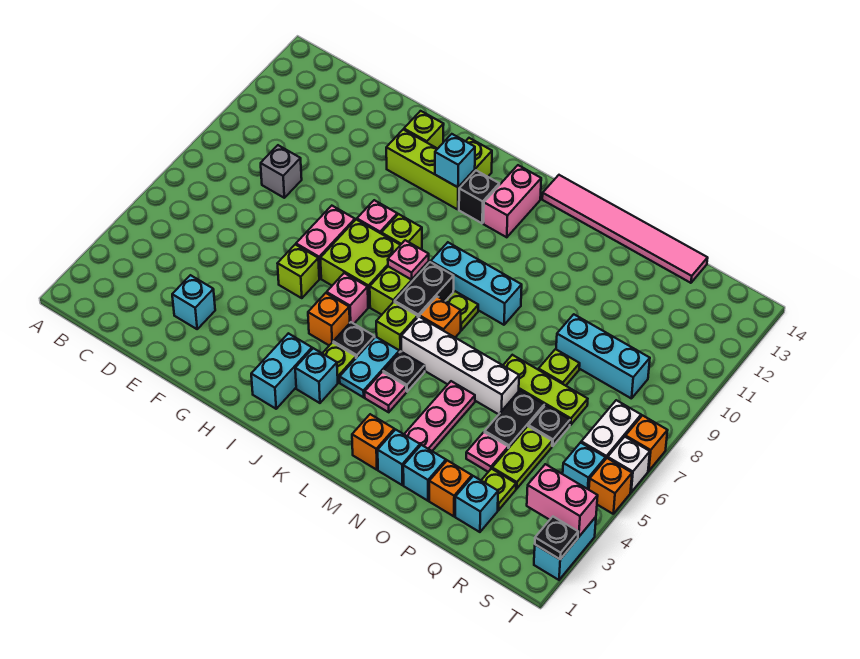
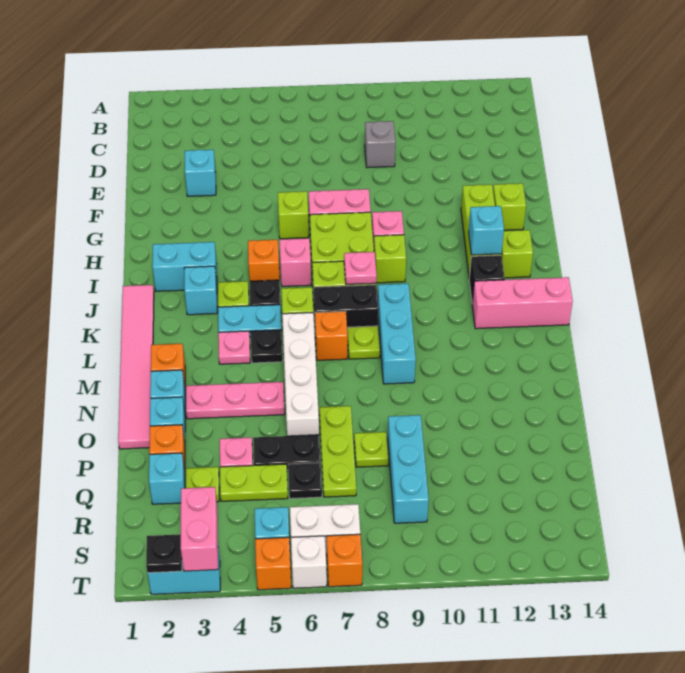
pink 1x2 brick [483,165,541,237] -> pink 1x3 brick [472,277,573,329]
pink 1x6 tile [542,175,708,283] -> pink 1x6 tile moved to [118,285,154,449]

